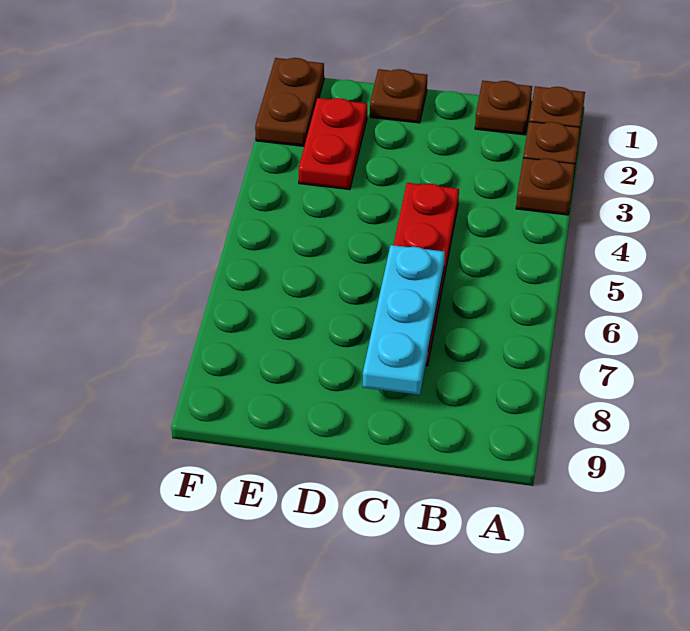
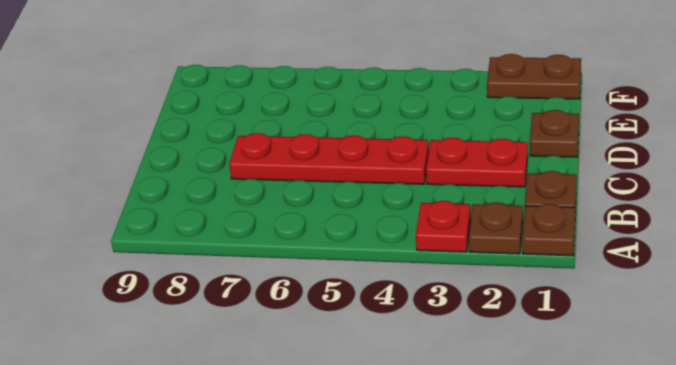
brown 1x1 plate [516,158,575,215] -> red 1x1 plate [416,201,471,252]
cyan 1x3 plate [363,245,445,395] -> none
red 1x2 plate [298,98,367,190] -> red 1x2 plate moved to [426,138,528,187]

